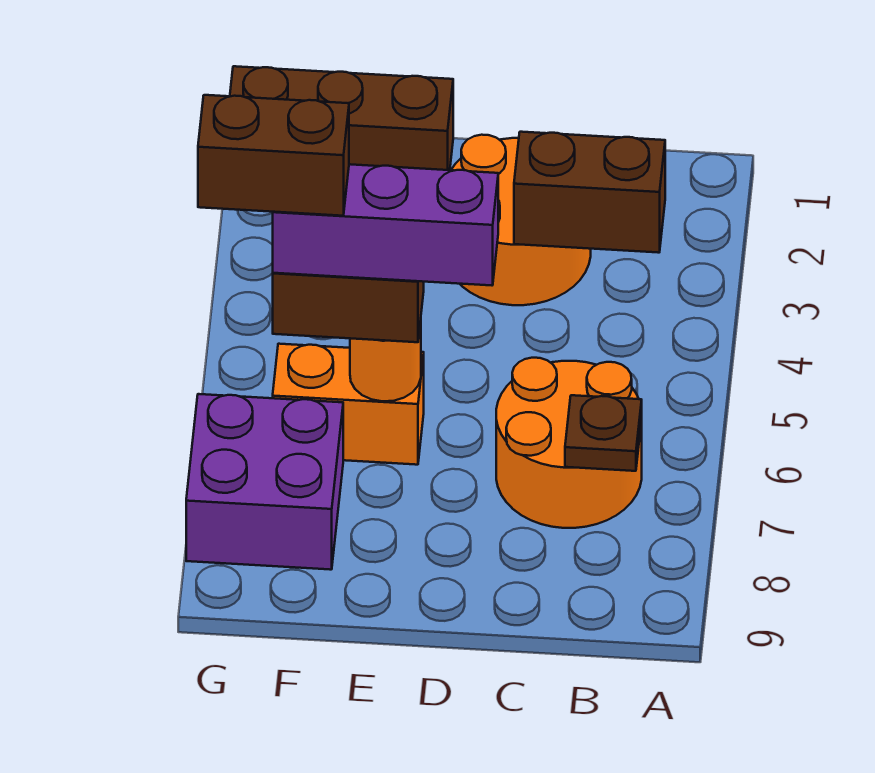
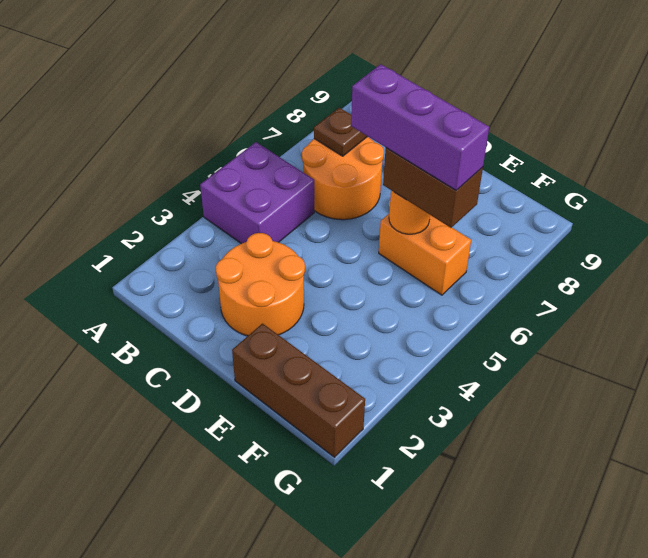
brown 1x2 brick [514,132,665,253] -> none
brown 1x2 brick [198,95,349,216] -> none
purple 2x2 brick [186,394,343,570] -> purple 2x2 brick moved to [200,142,314,244]

